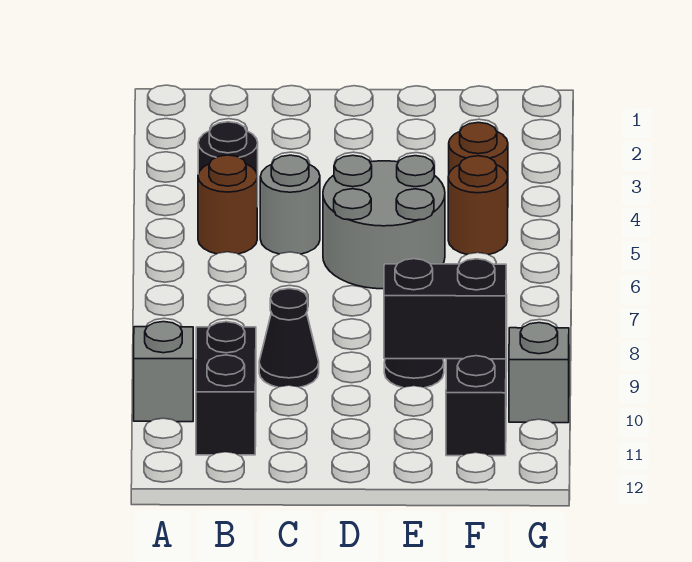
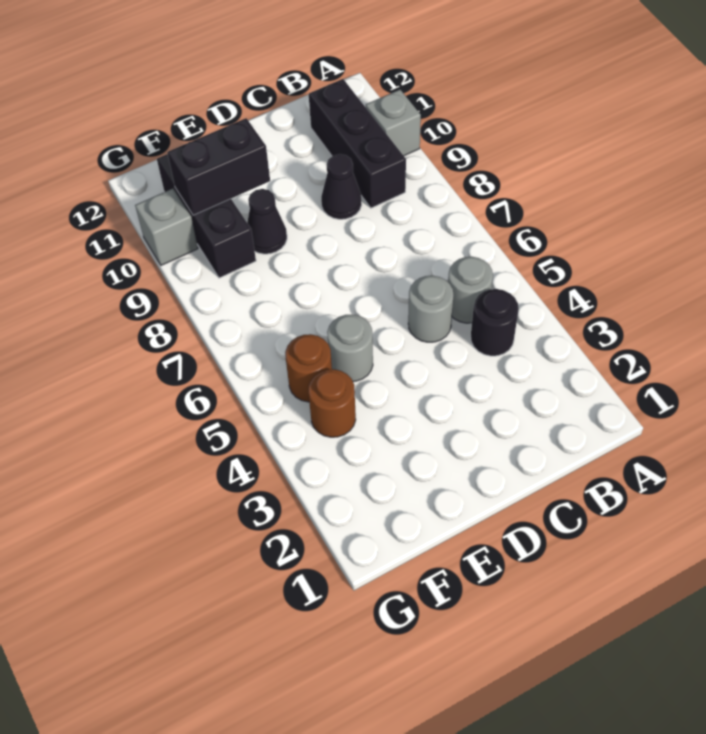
brown 1x1 round brick [198,155,257,254] -> grey 1x1 round brick [448,257,493,323]
black 1x2 brick [196,322,256,455] -> black 1x3 brick [309,79,406,208]
grey 2x2 round brick [323,155,445,289] -> grey 1x1 round brick [327,314,373,382]

